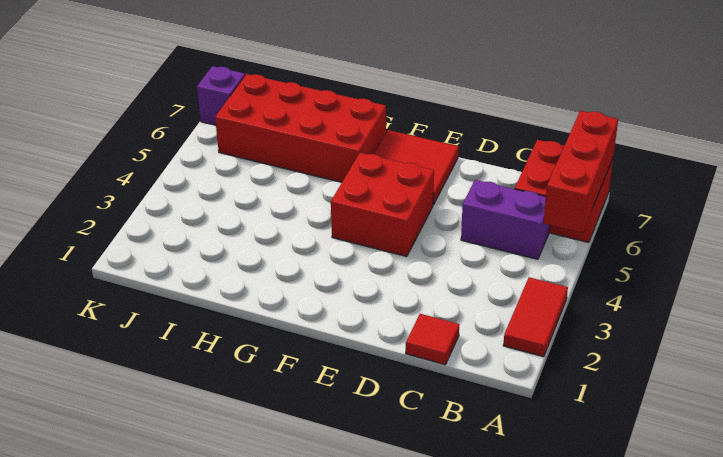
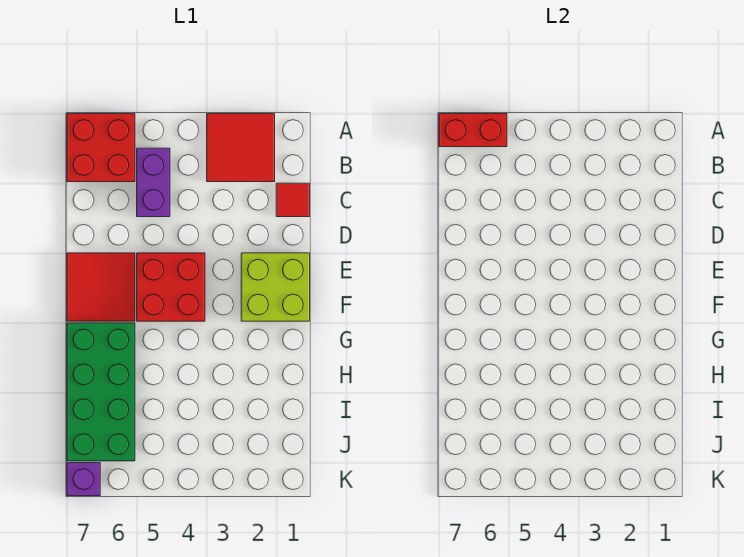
red 1x2 tile [503,277,568,357] -> red 2x2 tile [207,114,275,182]
red 1x3 brick [543,111,618,233] -> red 1x2 brick [439,114,507,147]
none -> lime 2x2 brick [241,253,310,321]
red 2x4 brick [215,74,386,182] -> green 2x4 brick [67,323,135,461]

